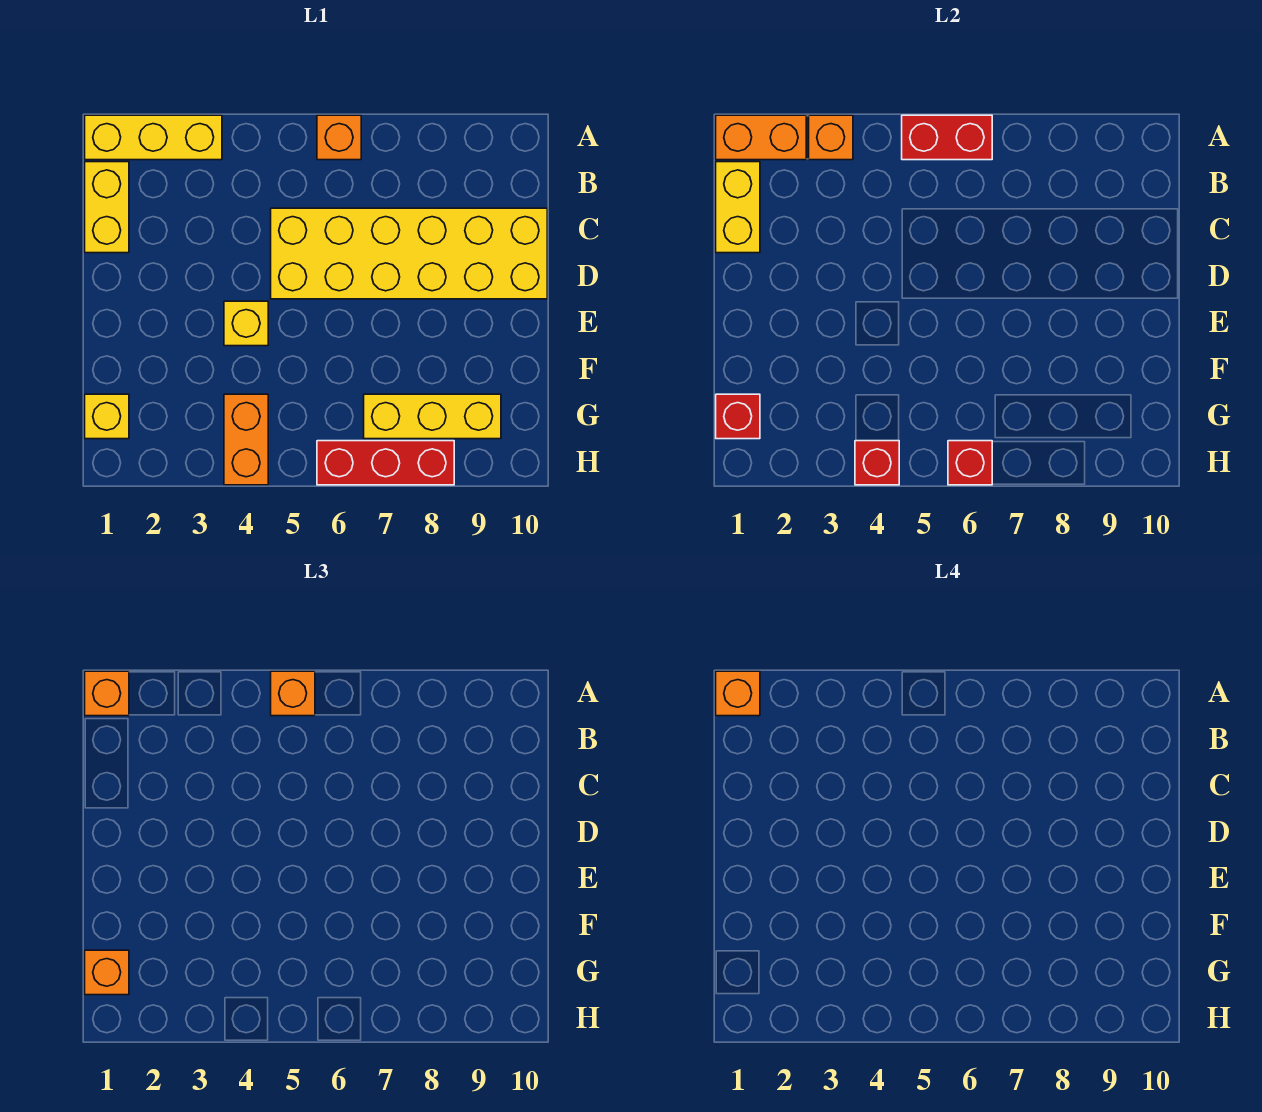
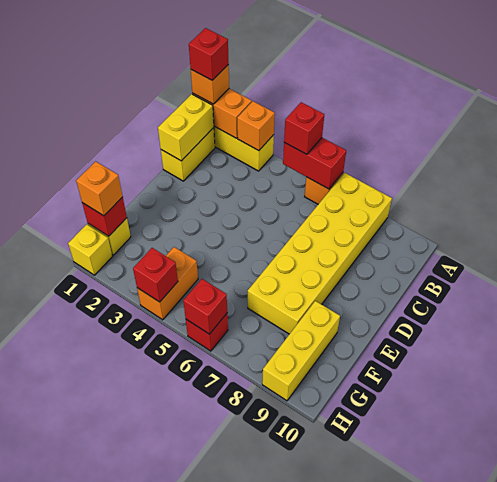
orange 1x1 brick [716,671,760,716] -> red 1x1 brick [189,28,229,80]
orange 1x1 brick [271,671,315,716] -> red 1x1 brick [284,102,324,154]
yellow 2x6 brick [271,208,547,299] -> yellow 2x6 brick turned to [248,173,392,334]
yellow 1x1 brick [224,301,268,346] -> yellow 1x1 brick moved to [68,224,112,275]
yellow 1x3 brick [364,394,501,439] -> yellow 1x3 brick turned to [262,301,340,401]
red 1x3 brick [317,441,454,485] -> red 1x1 brick [186,314,228,351]

